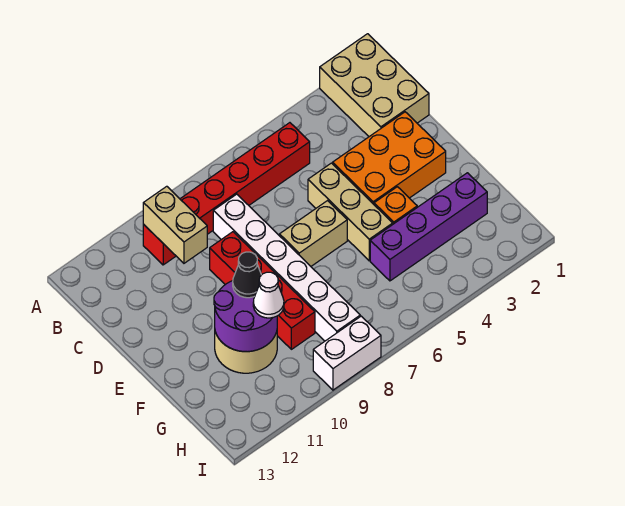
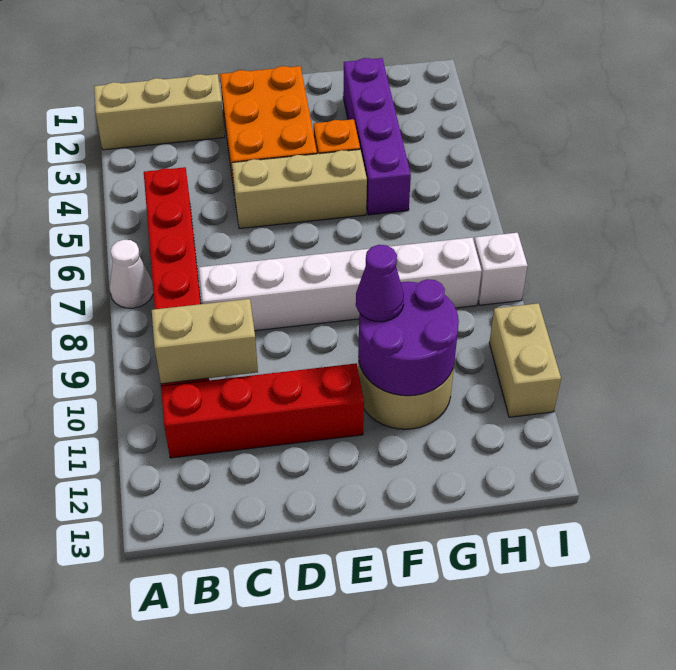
tan 2x3 brick [320,34,429,137] -> tan 1x3 brick [94,74,225,150]
red 1x4 brick [210,232,315,349] -> red 1x4 brick moved to [161,363,364,458]
tan 1x2 brick [279,201,347,266] -> tan 1x2 brick moved to [489,303,561,417]
black 1x1 cone [233,252,261,298] -> purple 1x1 cone [356,245,404,322]
white 1x1 cone [253,272,284,318] -> white 1x1 cone moved to [109,240,153,308]
white 1x2 brick [313,316,381,390] -> white 1x1 brick [474,233,528,305]

